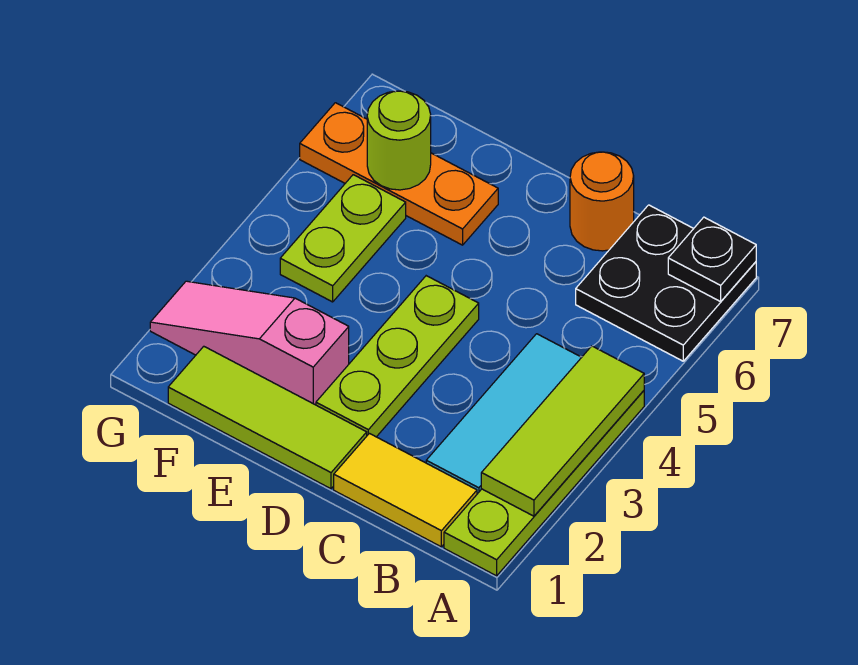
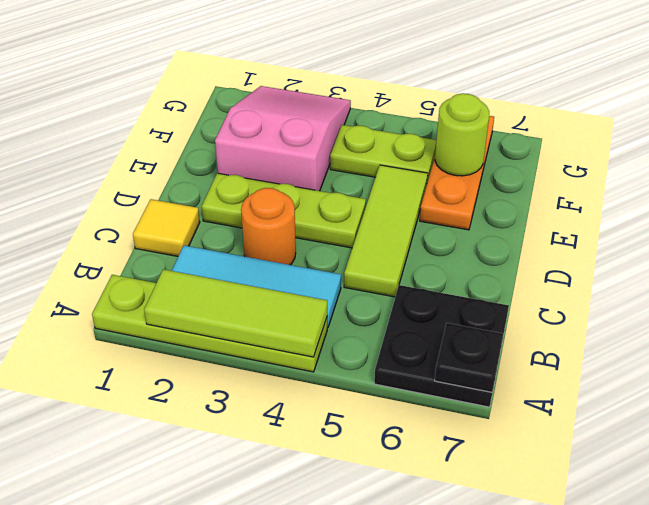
yellow 1x2 tile [334,433,477,547] -> yellow 1x1 tile [133,199,200,256]
orange 1x1 round brick [570,152,634,251] -> orange 1x1 round brick moved to [241,188,296,265]
lime 1x3 tile [168,346,367,489] -> lime 1x3 tile moved to [344,165,428,297]
pink 1x3 slope [150,281,349,405] -> pink 2x3 slope [215,86,351,191]

